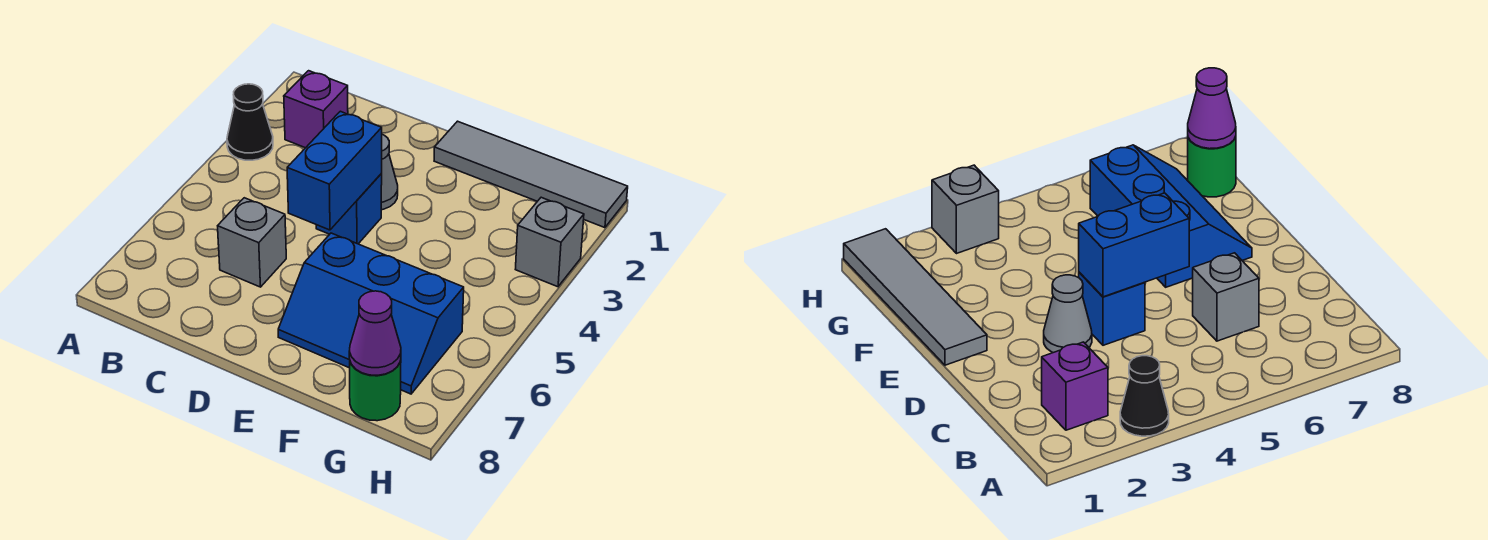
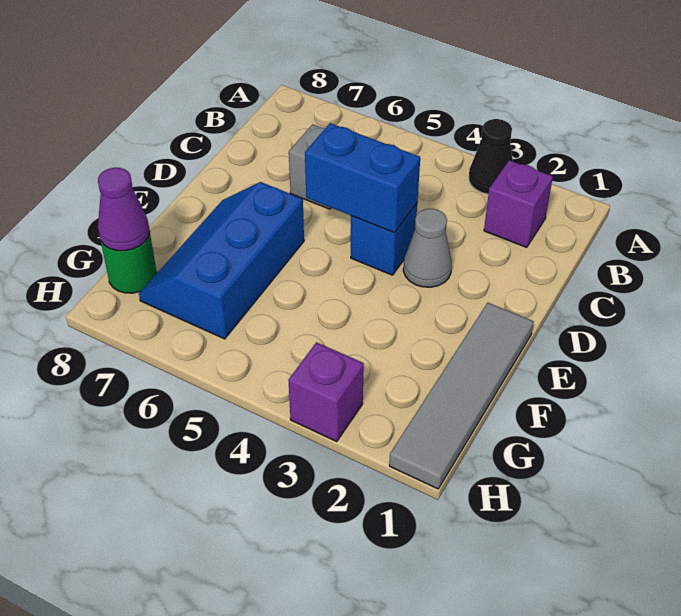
grey 1x1 brick [515,197,584,287] -> purple 1x1 brick [288,342,364,441]

